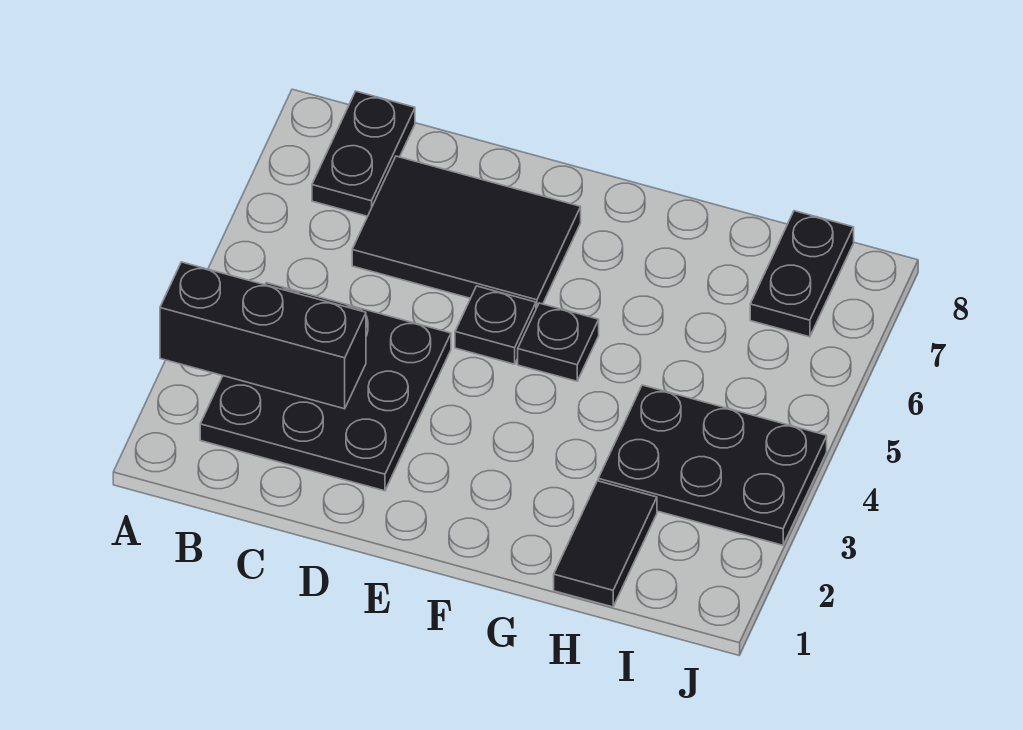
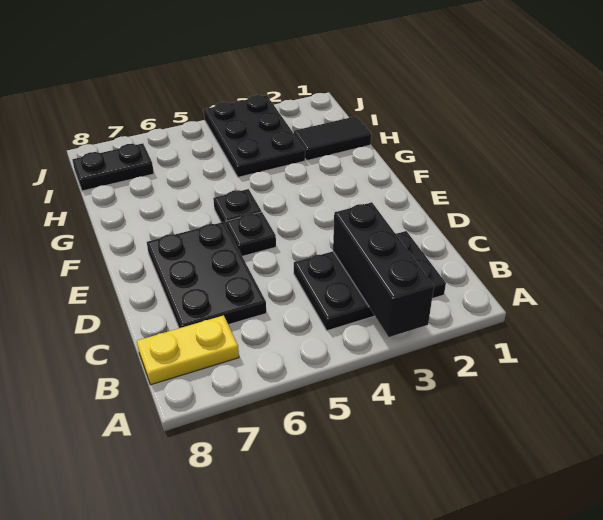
black 3x3 plate [200,283,451,491] -> black 2x3 plate [294,231,446,331]
black 1x2 plate [312,91,415,216] -> yellow 1x2 plate [137,315,239,385]
black 2x3 tile [352,156,581,308] -> black 2x3 plate [147,222,266,328]

